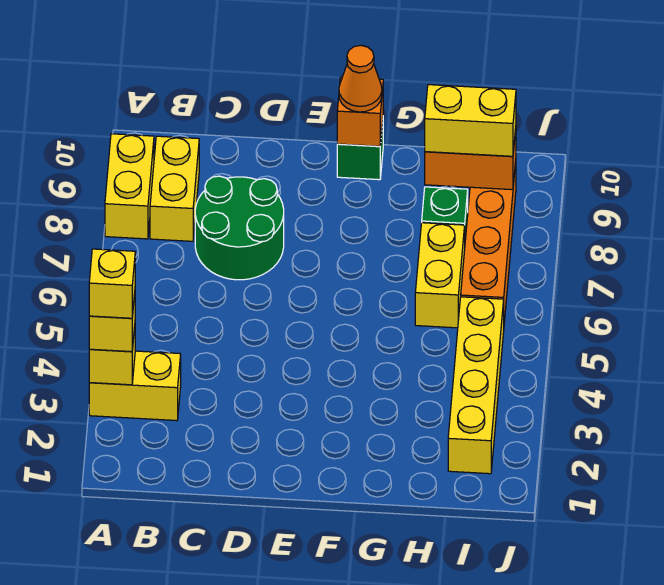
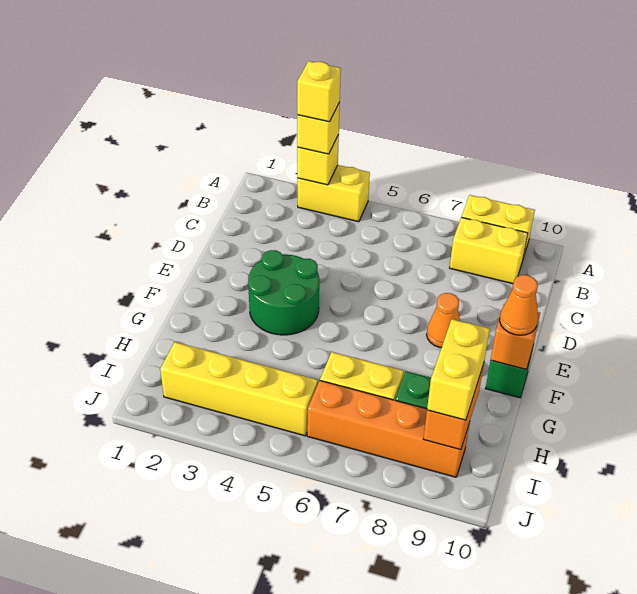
yellow 1x2 brick [89,351,181,421] -> yellow 1x2 brick turned to [297,165,370,222]
green 2x2 round brick [195,176,284,280] -> green 2x2 round brick moved to [248,250,319,335]
none -> orange 1x1 cone [427,293,460,348]

